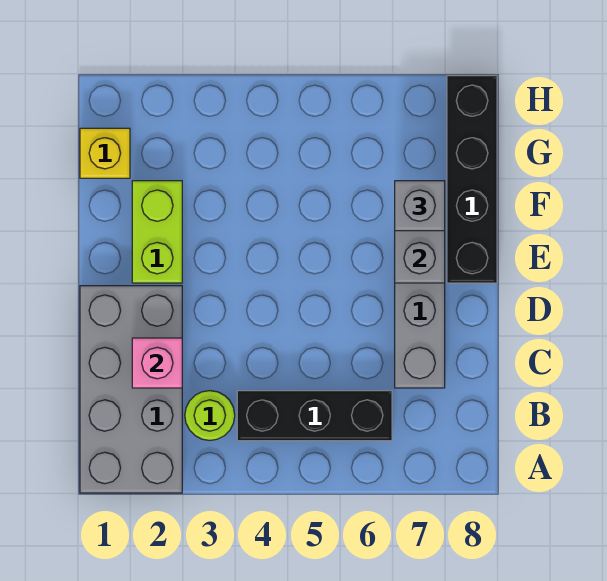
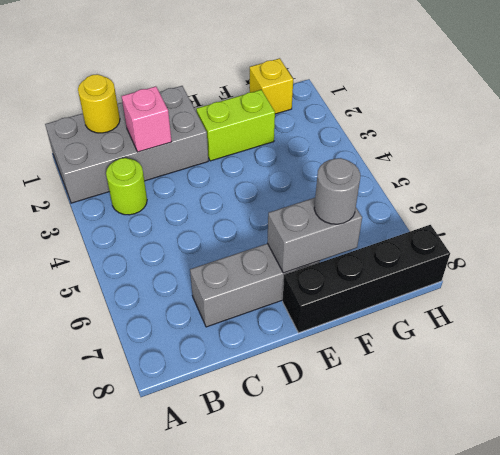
none -> yellow 1x1 round brick [78,74,120,133]
black 1x3 brick [237,391,392,441] -> none
grey 1x1 brick [395,181,445,231] -> grey 1x1 round brick [314,158,360,224]

